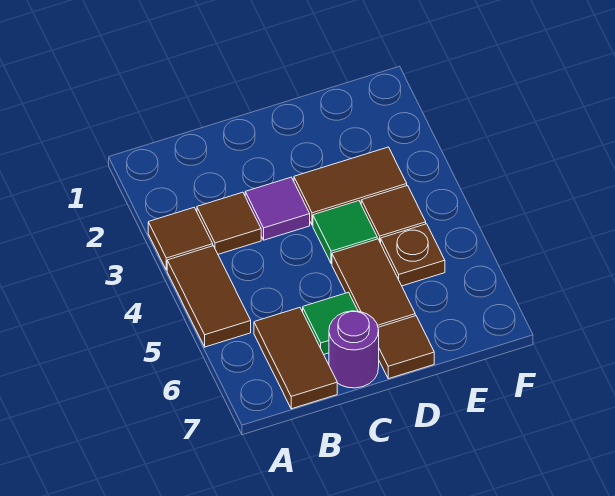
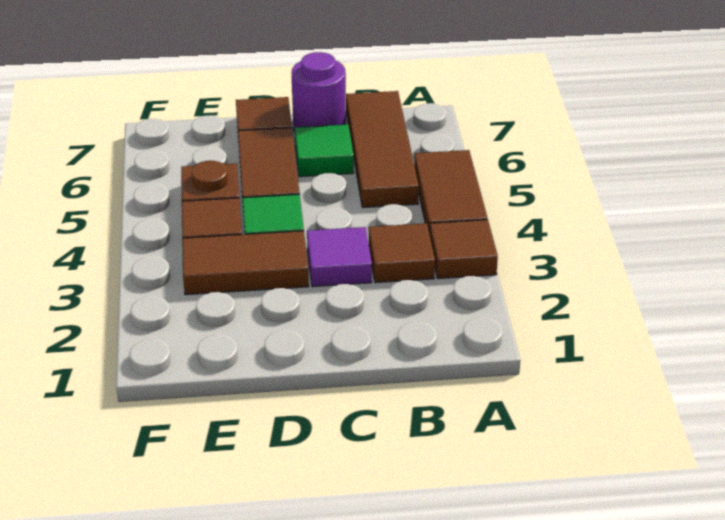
brown 1x2 tile [254,308,337,409] -> brown 1x3 tile [346,91,419,208]

